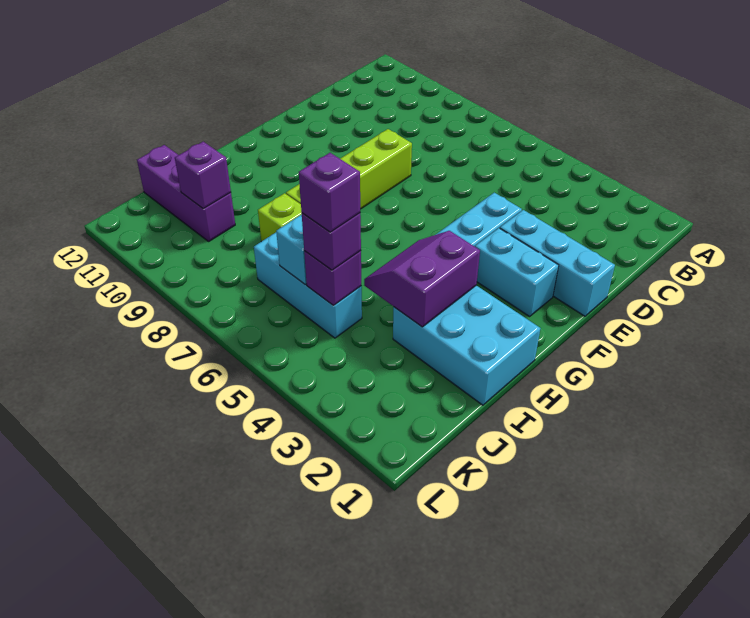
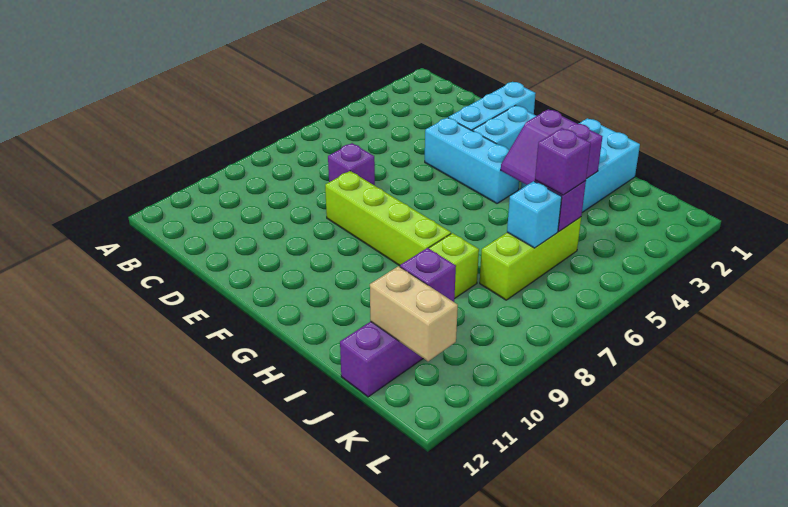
cyan 1x3 brick [254,233,362,338] -> lime 1x3 brick [480,217,581,300]
purple 1x1 brick [299,153,360,232] -> purple 1x1 brick moved to [328,143,375,185]
none -> tan 1x2 brick [370,266,458,361]

